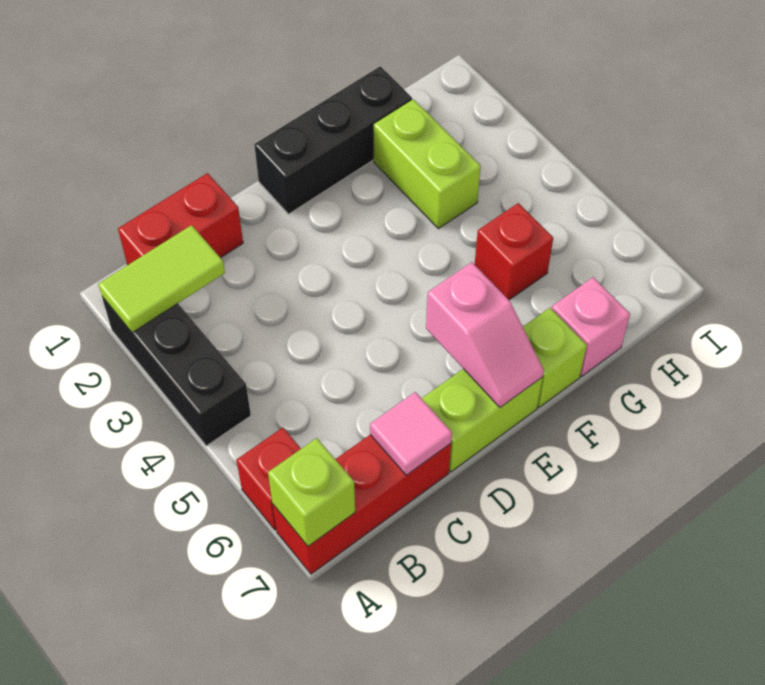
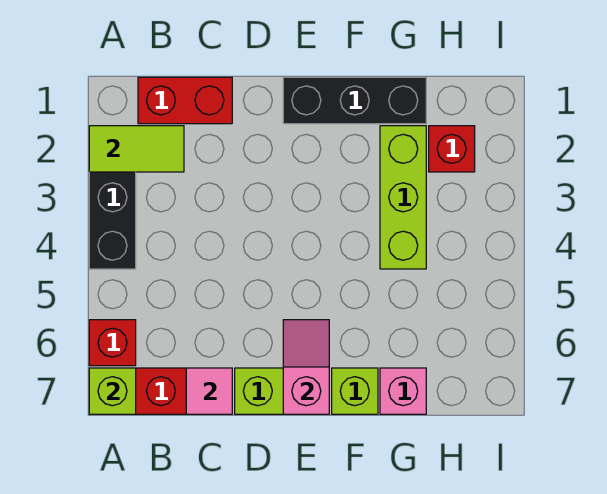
pink 1x2 slope [426,262,544,407] -> pink 1x2 slope turned to [283,320,329,414]
lime 1x2 brick [374,99,481,229] -> lime 1x3 brick [380,126,426,269]
red 1x1 brick [475,203,553,300] -> red 1x1 brick moved to [429,126,475,172]

